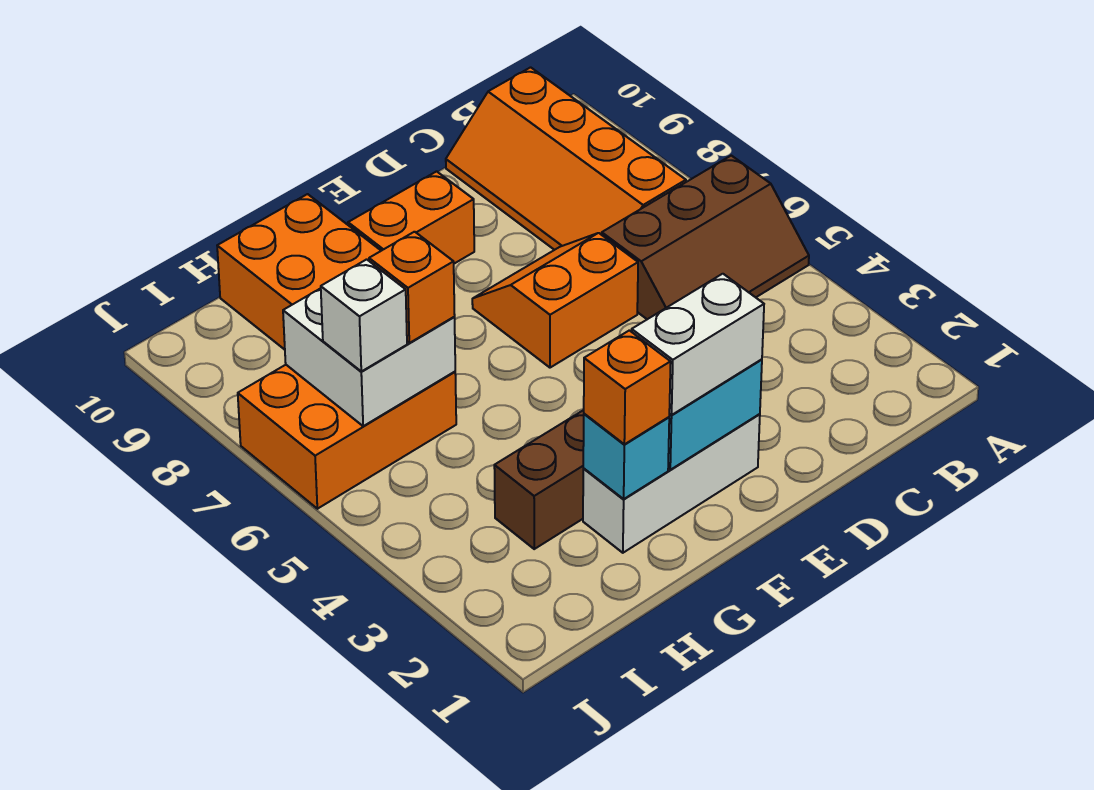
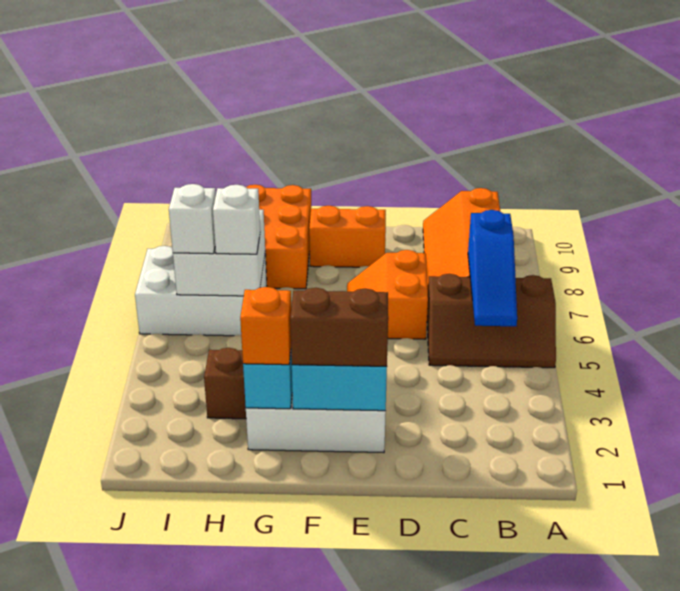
none -> blue 1x3 slope [468,210,517,326]
orange 2x2 slope [472,233,638,368] -> orange 2x2 slope turned to [347,250,428,339]
white 1x2 brick [632,274,764,415] -> brown 1x2 brick [290,288,388,366]
orange 2x3 brick [238,365,456,509] -> white 2x3 brick [135,246,267,336]
orange 1x1 brick [369,232,455,343] -> white 1x1 brick [213,185,260,254]

